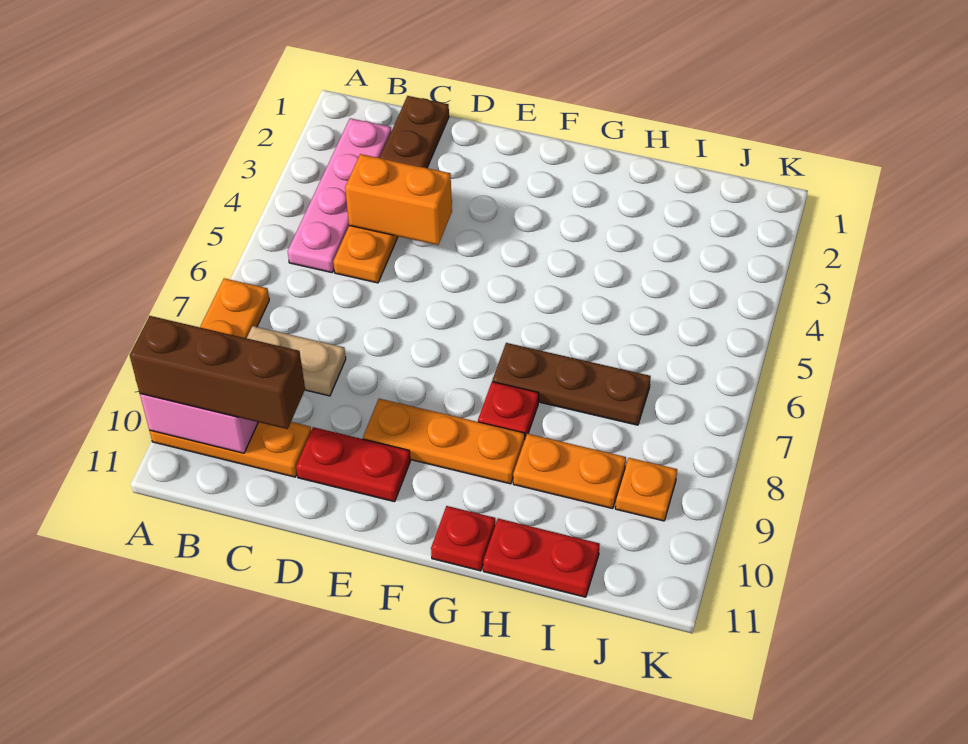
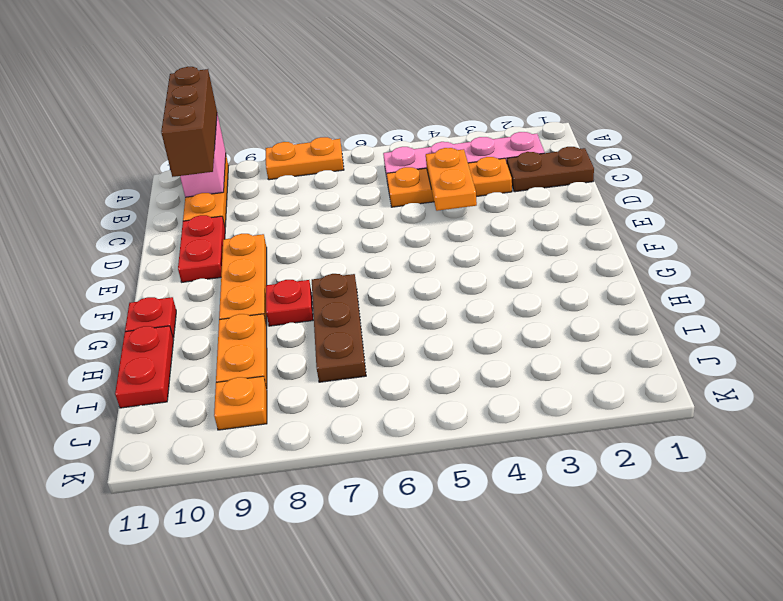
tan 1x2 plate [247,326,346,396] -> none
orange 1x2 brick [345,154,452,245] -> orange 1x2 plate [426,148,477,211]

